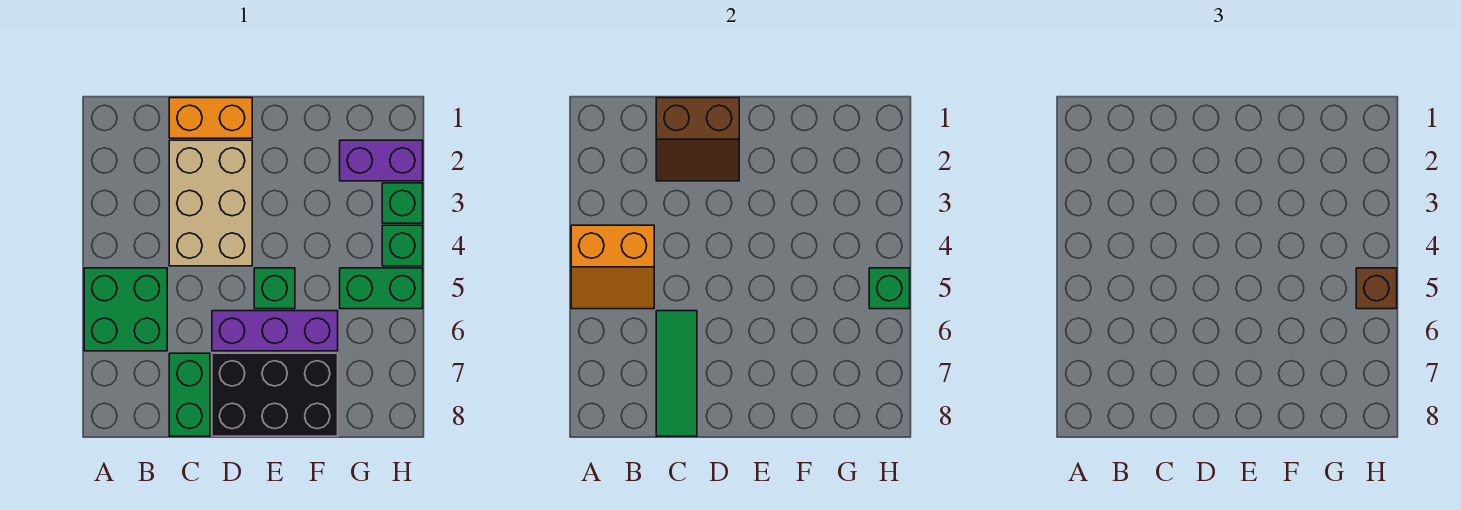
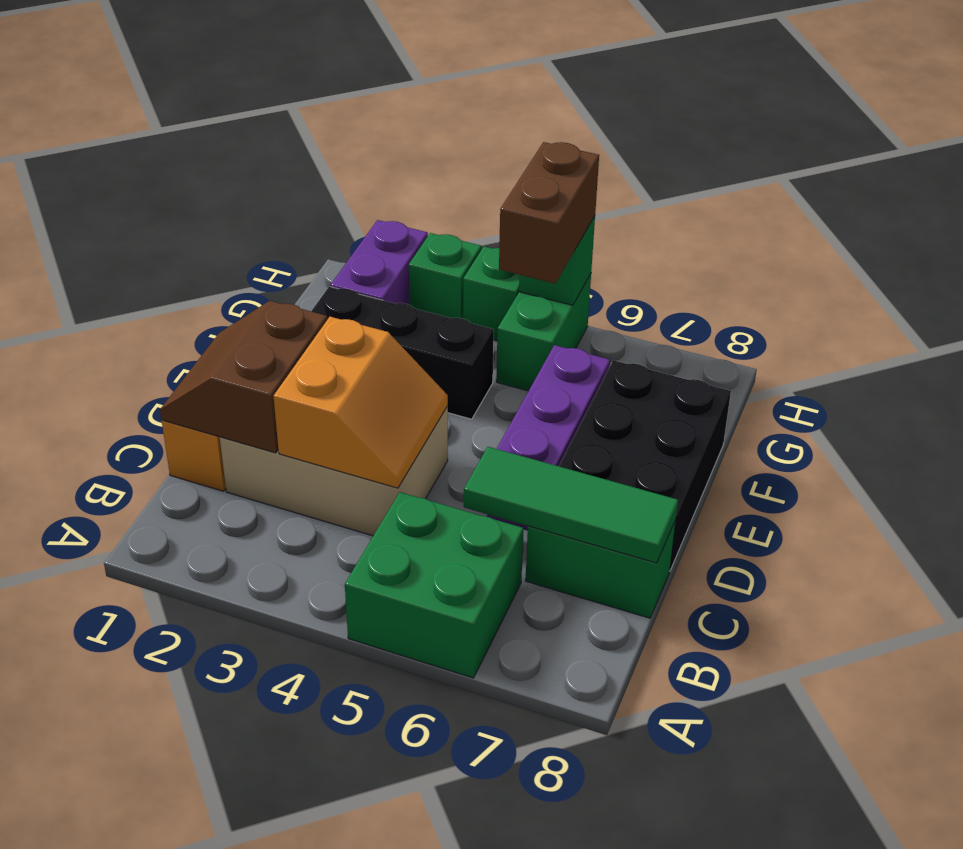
orange 2x2 slope [571,225,654,309] -> orange 2x2 slope moved to [274,317,448,488]
brown 2x2 slope [656,98,739,181] -> brown 2x2 slope turned to [160,301,327,453]
green 1x1 brick [254,268,295,309] -> none
none -> black 1x3 brick [311,286,494,419]
brown 1x1 brick [1356,268,1397,309] -> brown 1x2 brick [499,142,599,284]

